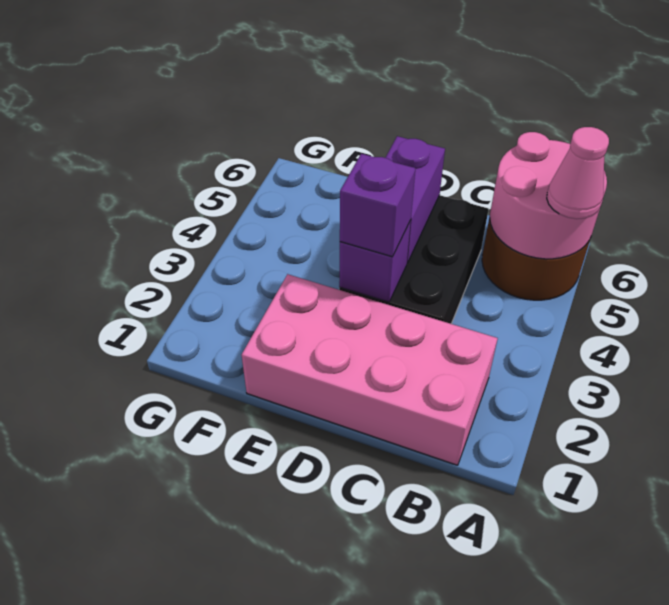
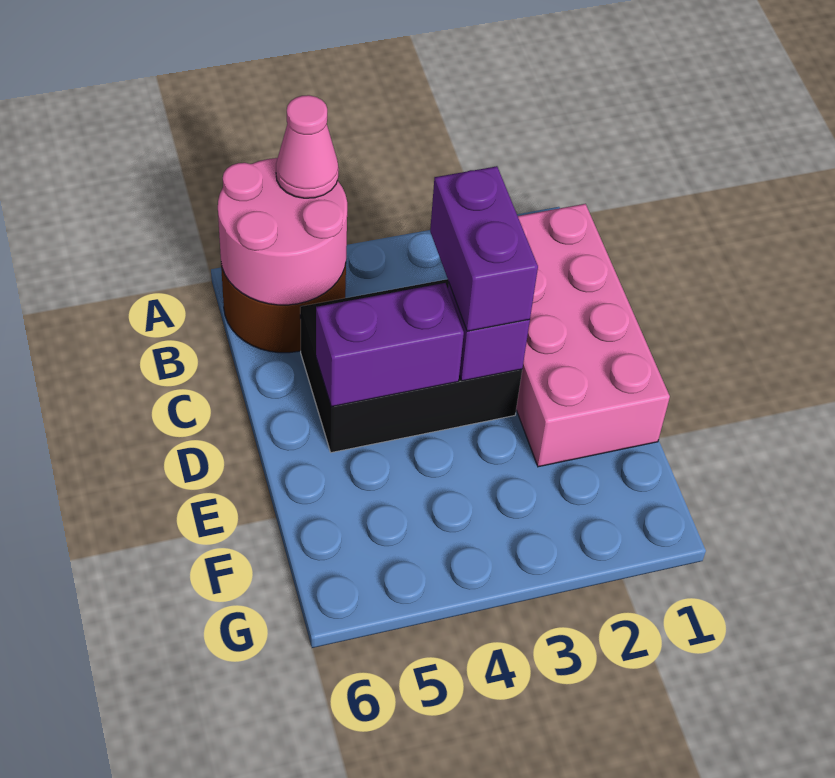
purple 1x1 brick [340,154,415,257] -> purple 1x2 brick [430,166,538,331]

